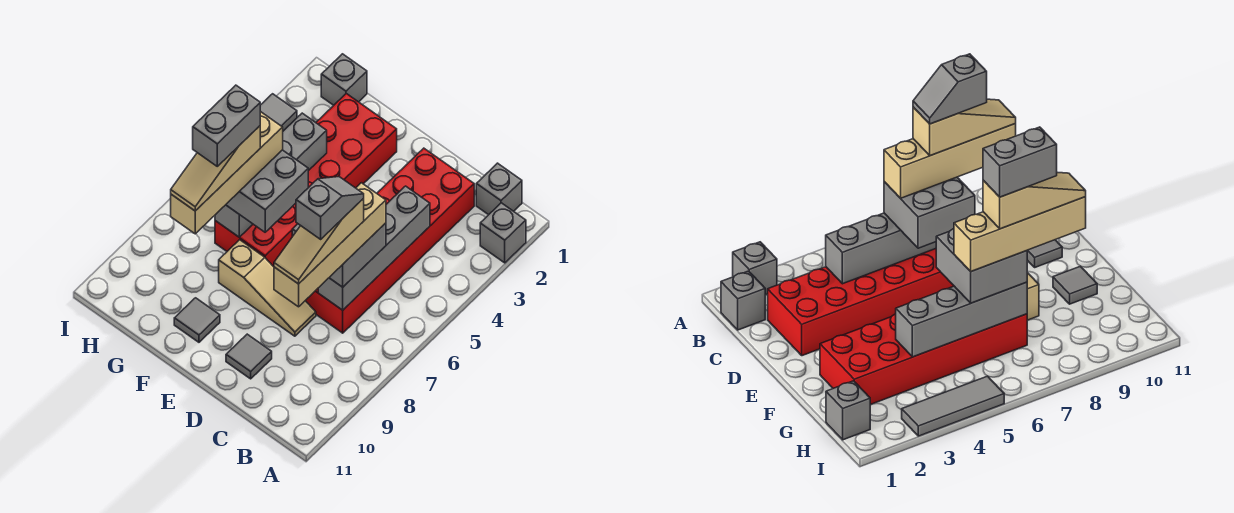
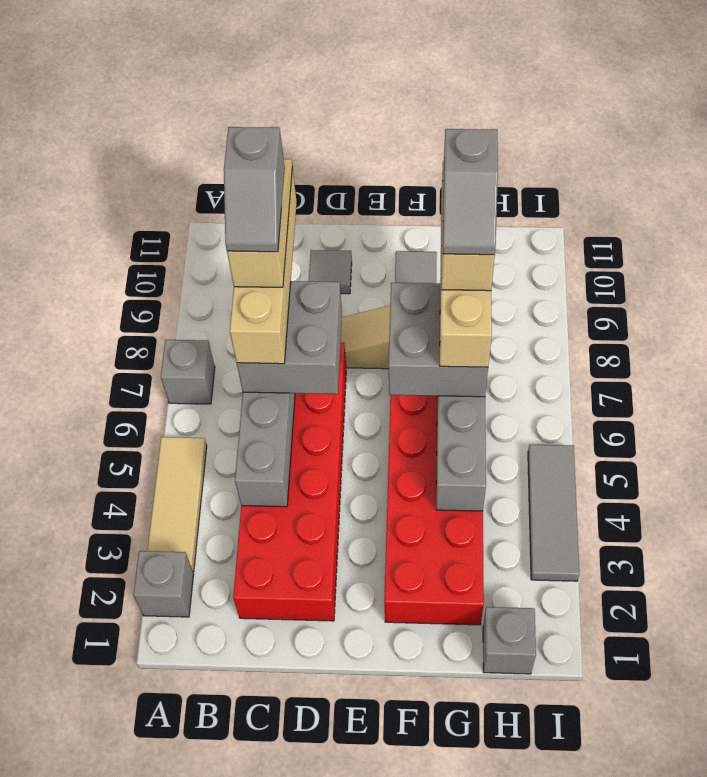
none -> tan 1x3 tile [147,437,207,572]
grey 1x1 brick [476,163,522,215] -> grey 1x1 brick moved to [161,340,215,404]
grey 1x2 brick [193,85,260,166] -> grey 1x2 slope [443,129,498,255]

